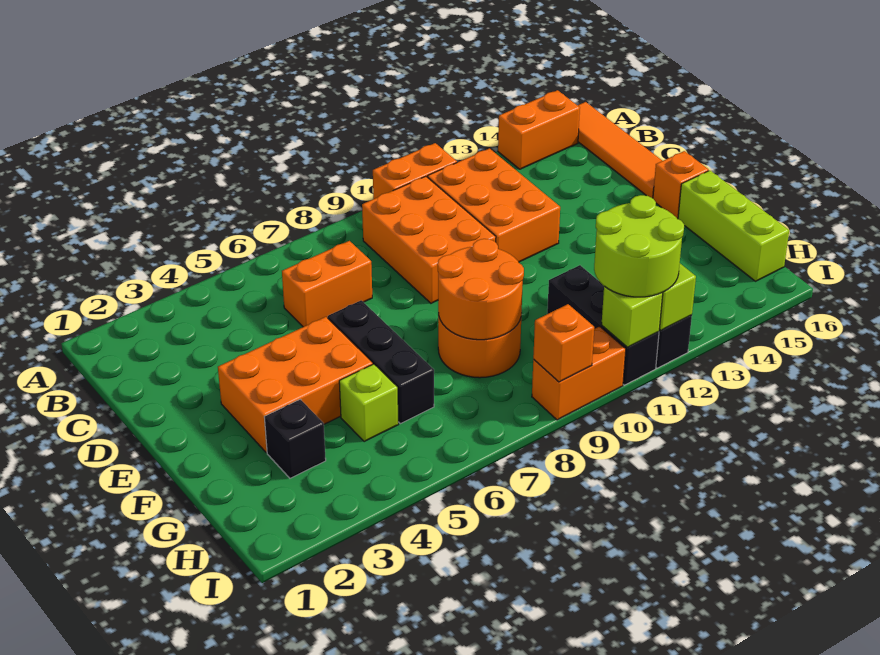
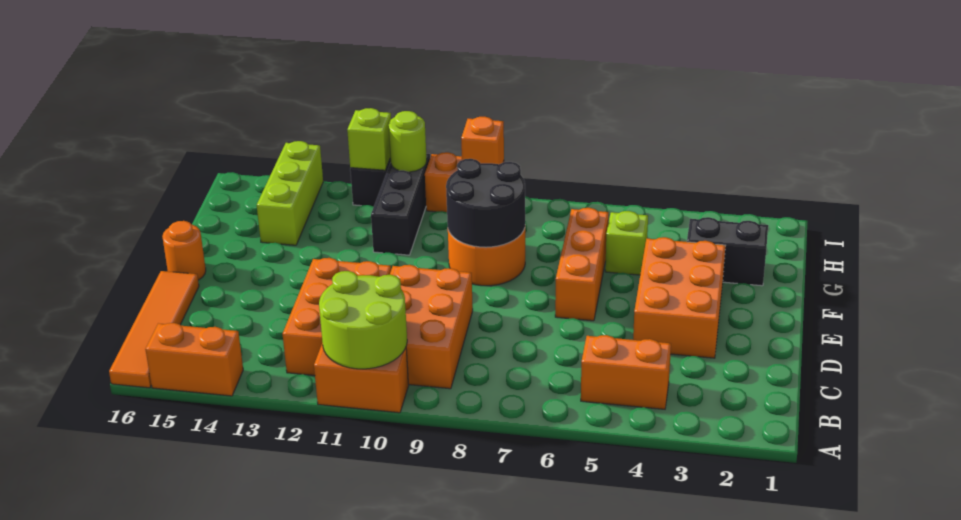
orange 1x2 brick [282,241,372,327] -> orange 1x2 brick moved to [581,335,671,409]
orange 2x3 brick [218,317,373,453] -> orange 2x3 brick turned to [633,237,725,358]
black 1x3 brick [328,300,434,424] -> orange 1x3 brick [555,208,609,321]
orange 1x1 brick [653,151,709,219] -> orange 1x1 round brick [162,221,206,280]
orange 2x2 round brick [437,239,524,340] -> black 2x2 round brick [446,159,525,247]
lime 1x3 brick [678,171,789,281] -> lime 1x3 brick moved to [257,141,323,245]
black 1x1 brick [264,399,326,478] -> black 1x2 brick [687,217,768,286]
lime 2x2 round brick [594,195,684,297] -> lime 2x2 round brick moved to [319,271,407,369]
lime 1x1 brick [602,286,663,347] -> lime 1x1 round brick [389,111,427,172]

